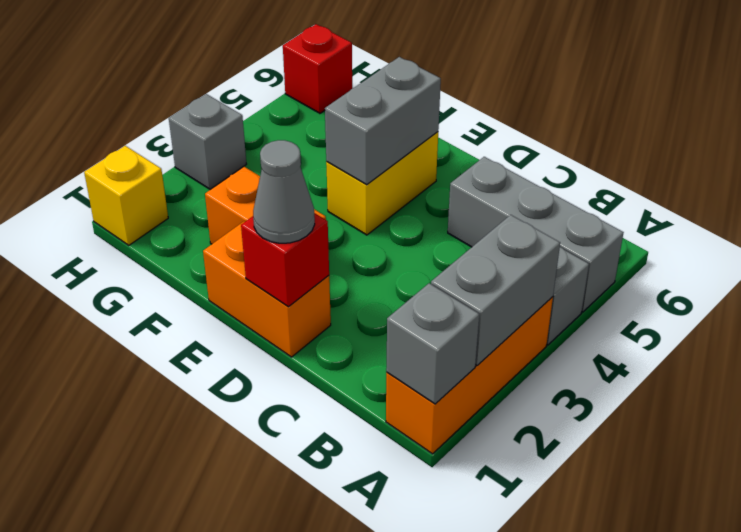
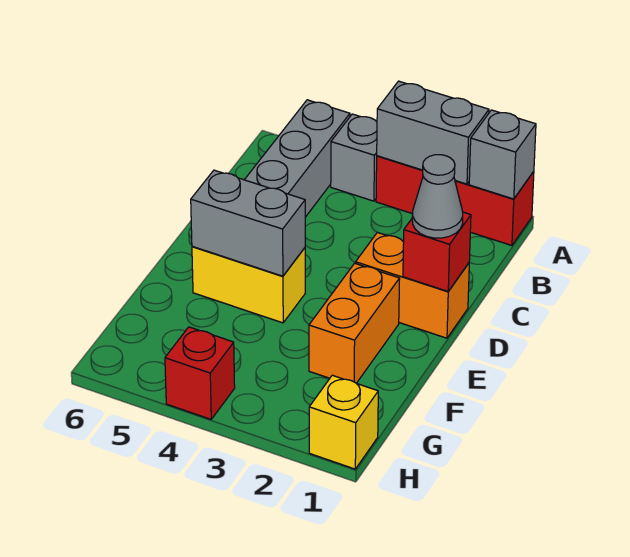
orange 1x3 brick [386,297,553,454] -> red 1x3 brick [376,156,534,245]
orange 1x2 brick [203,221,331,357] -> orange 1x2 brick turned to [356,232,469,338]
grey 1x1 brick [169,94,246,189] -> none
red 1x1 brick [283,24,352,113] -> red 1x1 brick moved to [165,327,235,419]

